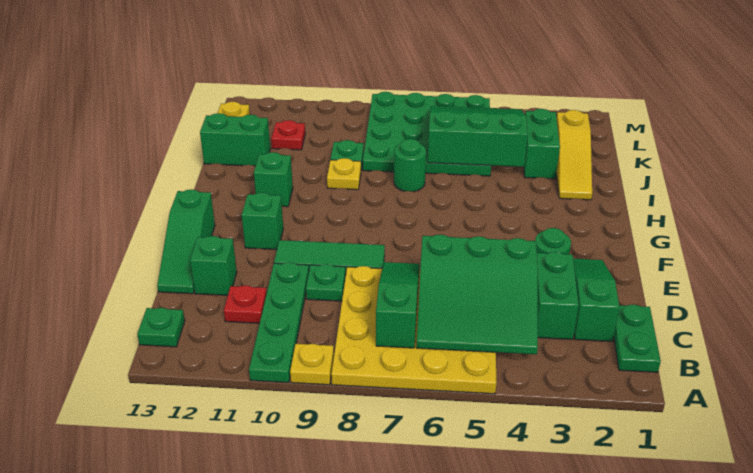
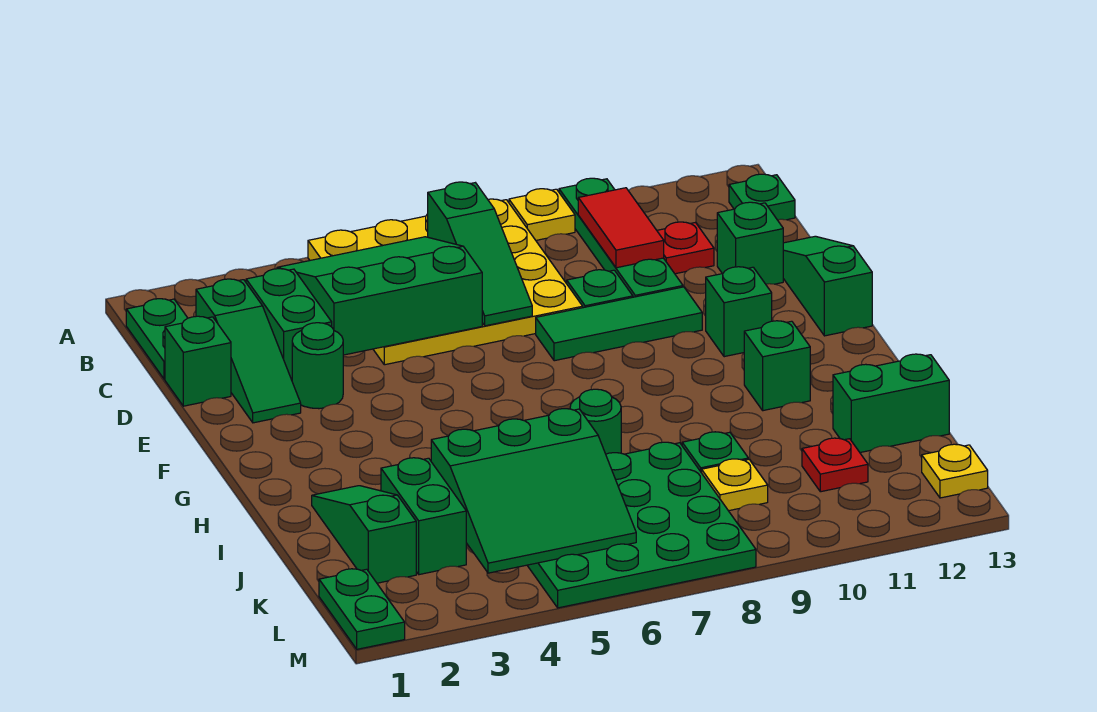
none -> red 1x2 tile [578,188,664,268]
none -> green 1x1 brick [165,316,231,406]
yellow 1x3 slope [557,110,592,200] -> green 1x3 slope [312,486,416,583]
yellow 1x1 plate [327,158,361,190] -> yellow 1x1 plate moved to [702,459,768,511]
none -> green 1x2 plate [319,569,405,649]

